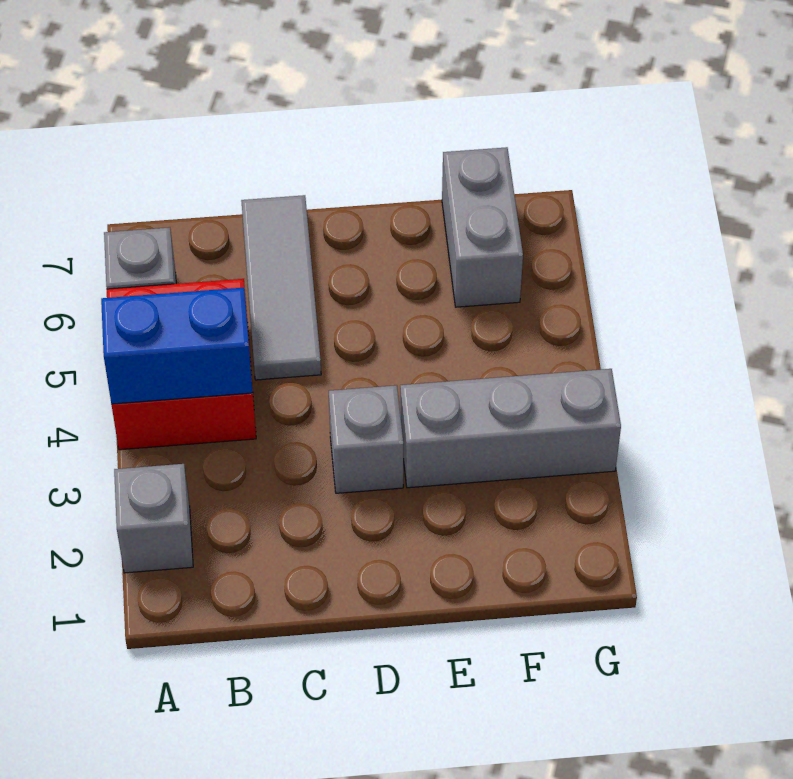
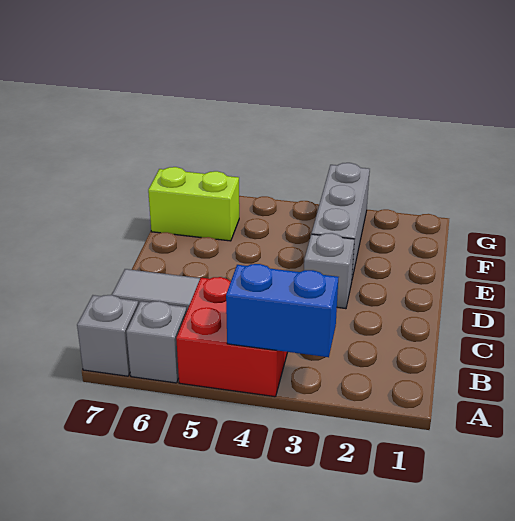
grey 1x1 brick [114,464,193,573] -> grey 1x1 brick moved to [77,295,138,376]
blue 1x2 brick [101,288,253,404] -> blue 1x2 brick turned to [226,264,338,357]
grey 1x2 brick [442,147,523,307] -> lime 1x2 brick [148,167,239,241]

